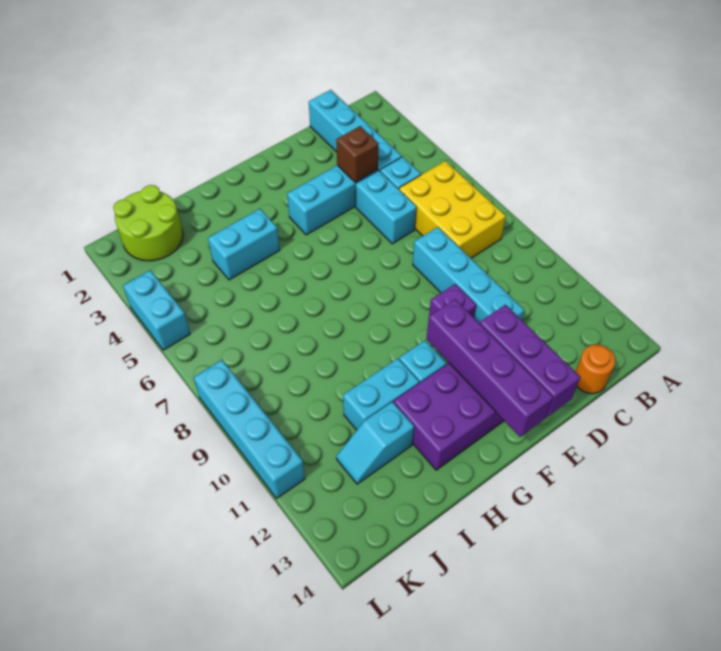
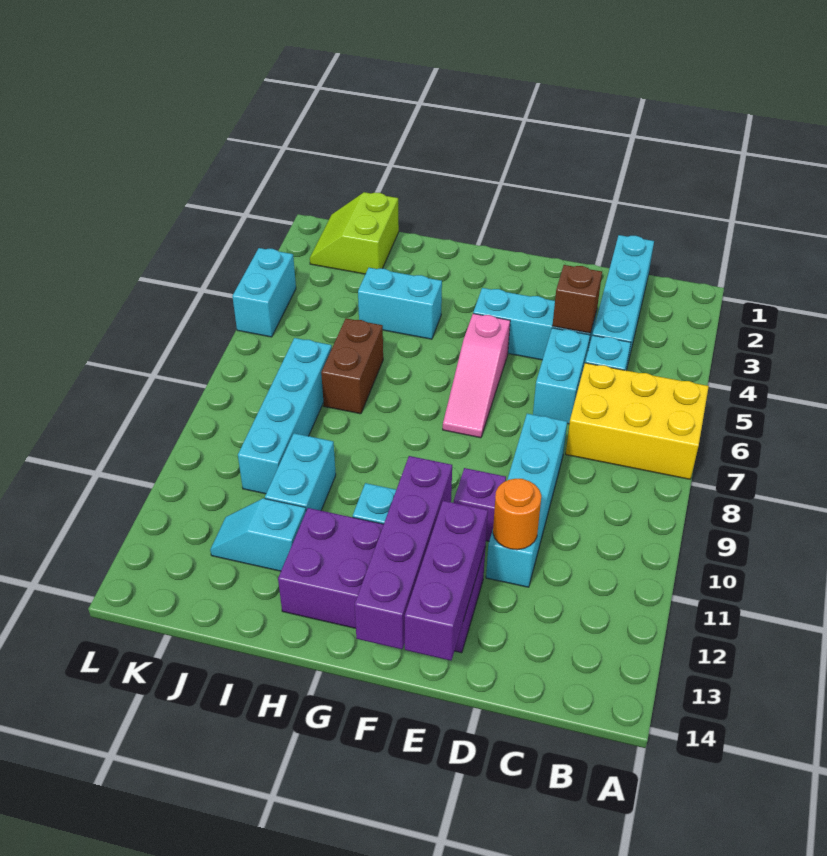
yellow 2x3 brick [399,161,506,258] -> yellow 2x3 brick turned to [566,363,709,479]
orange 1x1 round brick [576,345,615,394] -> orange 1x1 round brick moved to [493,479,541,550]
none -> pink 1x3 slope [443,314,510,438]
cyan 1x2 brick [343,359,419,430] -> cyan 1x2 brick turned to [265,433,336,511]
none -> brown 1x2 brick [321,318,383,414]
lime 2x2 round brick [113,185,183,261] -> lime 2x2 slope [310,192,399,274]
cyan 1x4 brick [194,360,305,498] -> cyan 1x4 brick moved to [238,338,332,494]

